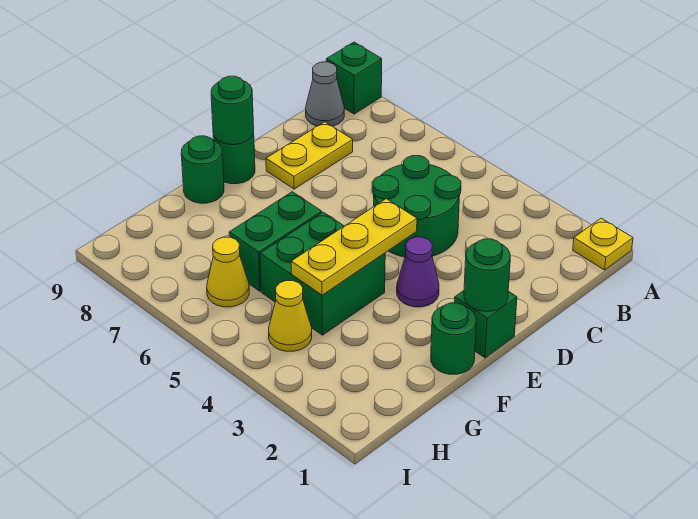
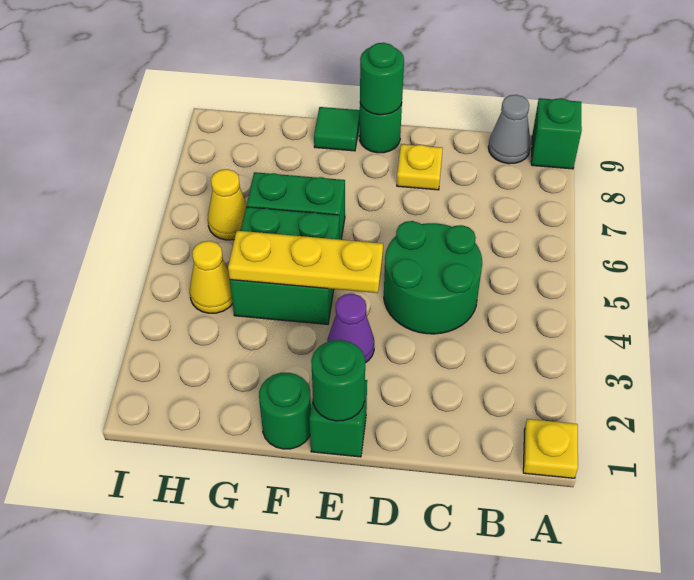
yellow 1x2 plate [266,122,353,189] -> yellow 1x1 plate [397,144,443,190]
green 1x1 round brick [181,136,224,203] -> green 1x1 tile [314,107,360,151]

